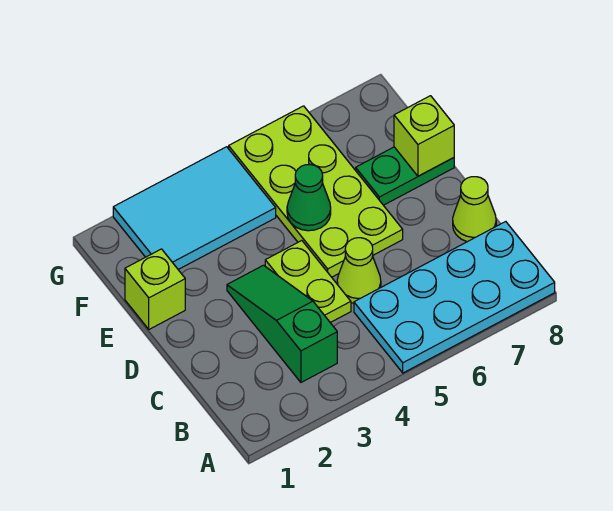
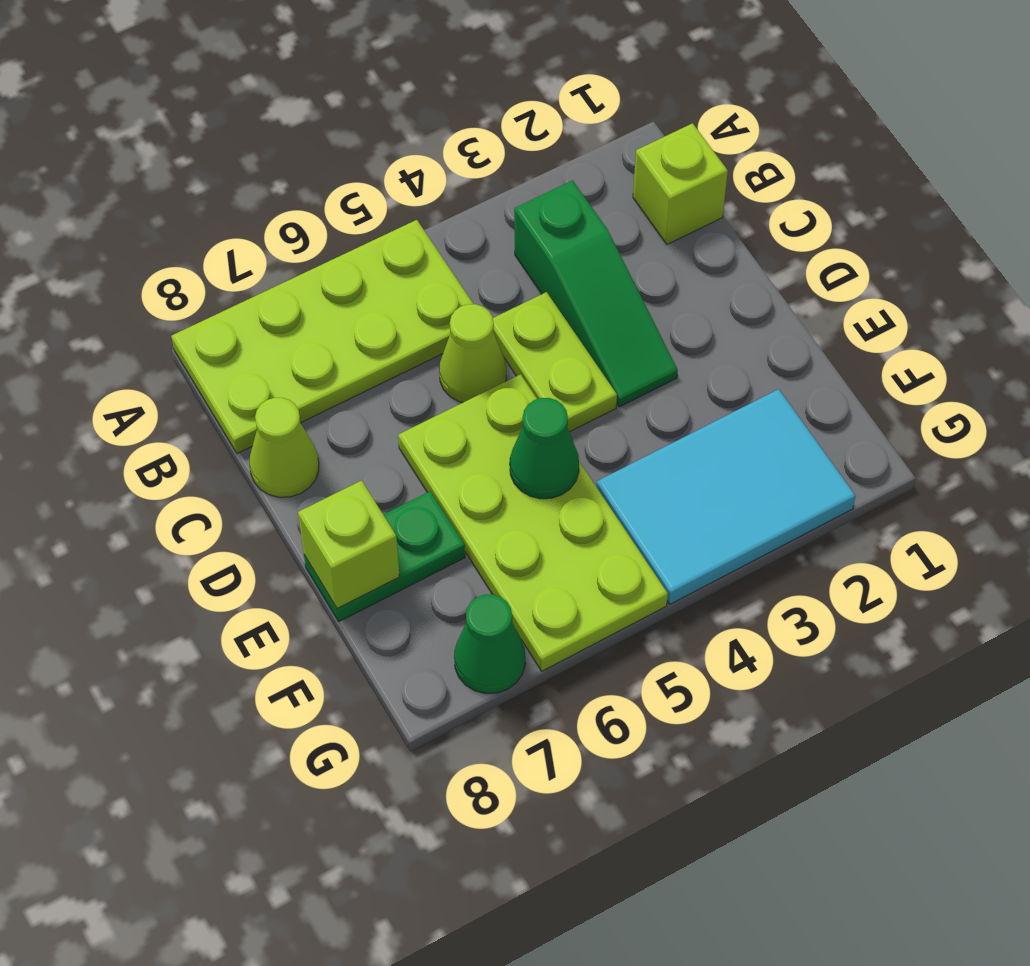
cyan 2x4 plate [354,222,555,373] -> lime 2x4 plate [171,220,473,454]
lime 1x1 brick [125,249,185,329] -> lime 1x1 brick moved to [633,123,728,244]
none -> green 1x1 cone [454,594,525,693]

